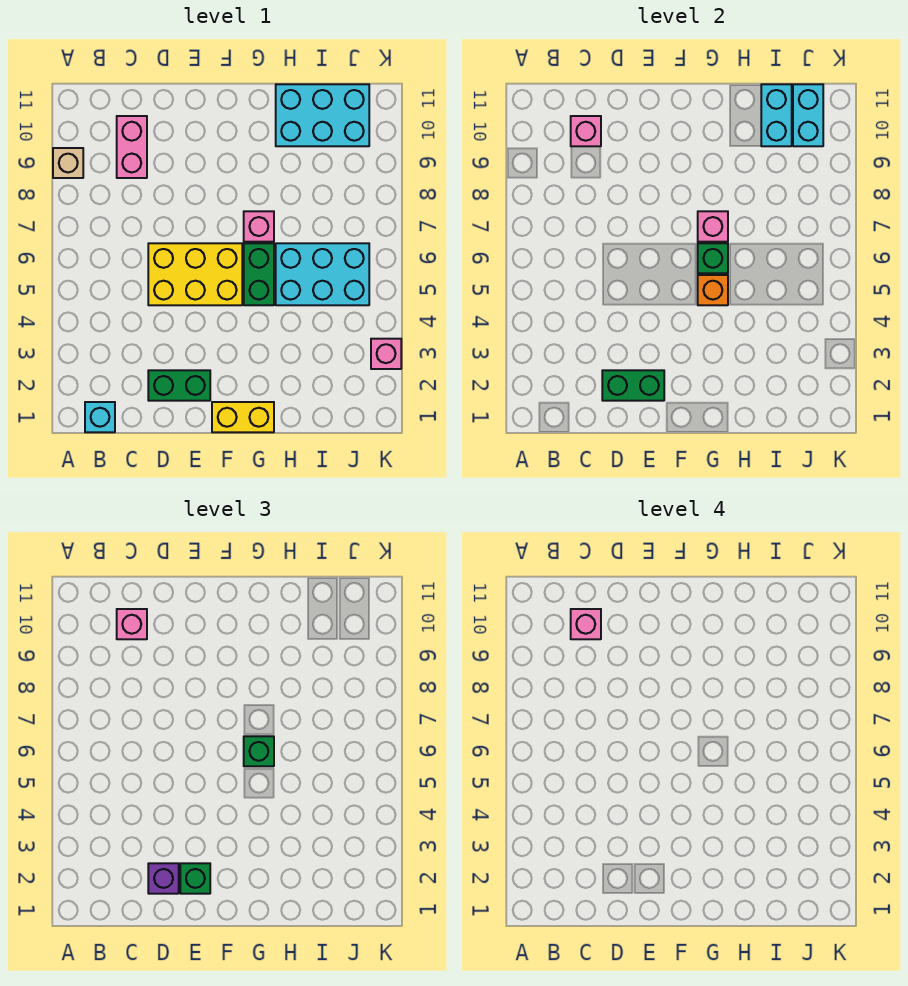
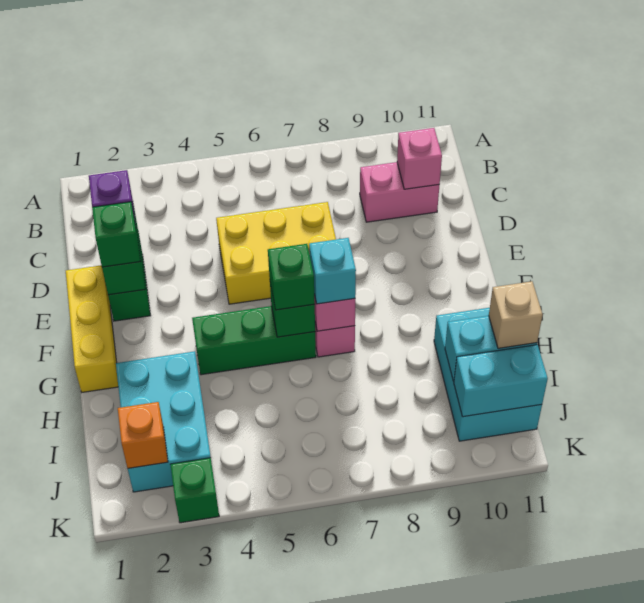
tan 1x1 brick [53,148,83,178] -> tan 1x1 brick moved to [489,281,543,348]
cyan 1x1 brick [85,402,115,432] -> cyan 1x1 brick moved to [309,238,356,304]
pink 1x1 brick [117,609,147,639] -> none
pink 1x1 brick [571,609,601,639] -> none
yellow 2x3 brick [148,243,242,305] -> yellow 2x3 brick turned to [216,202,336,304]
yellow 1x2 brick [212,402,274,432] -> yellow 1x3 brick [66,265,118,392]
green 1x2 brick [244,243,274,305] -> green 1x3 brick [192,306,316,375]
orange 1x1 brick [698,275,728,305] -> orange 1x1 brick moved to [118,402,168,468]
cyan 2x3 brick [276,243,369,305] -> cyan 2x3 brick moved to [116,351,211,492]
pink 1x1 brick [371,339,401,369] -> green 1x1 brick [170,458,219,523]

